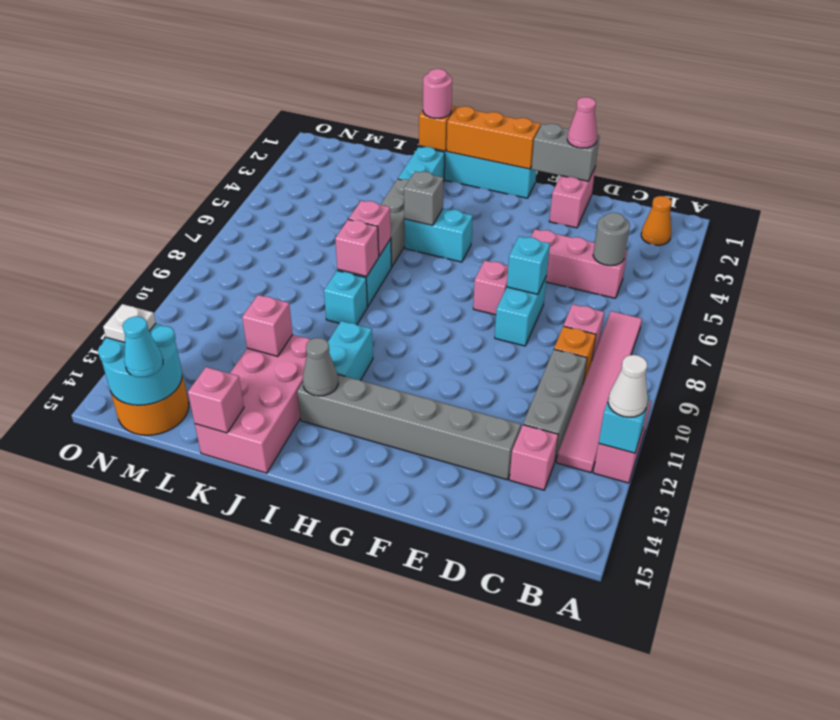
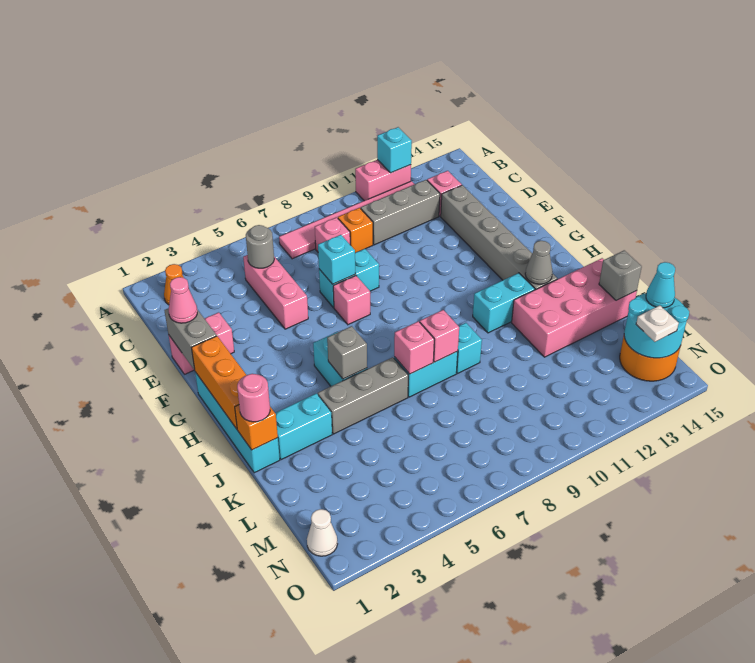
white 1x1 cone [608,355,648,417] -> white 1x1 cone moved to [307,509,337,556]
pink 1x1 brick [242,295,293,356] -> none
pink 1x1 brick [188,367,244,433] -> grey 1x1 brick [599,250,642,300]

